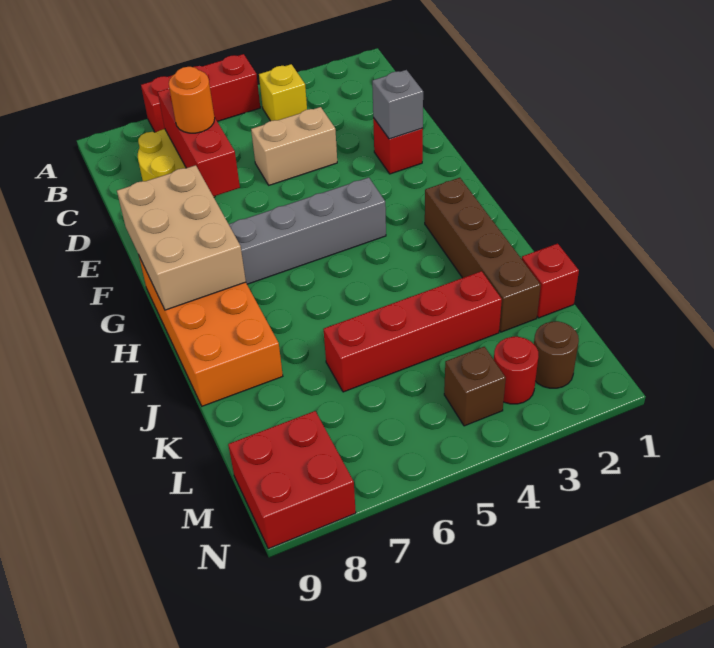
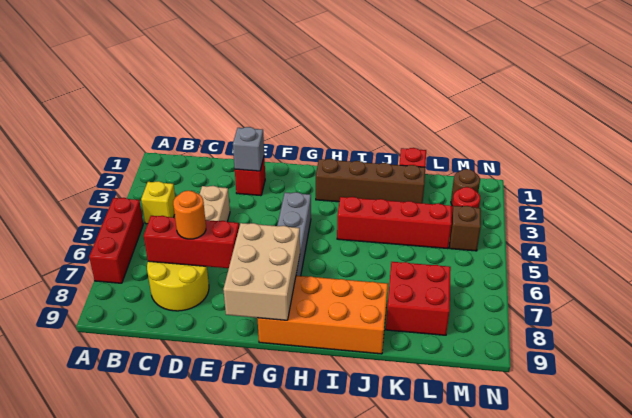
tan 2x3 brick [117,165,246,310] -> tan 2x3 brick turned to [223,223,300,320]
red 1x4 brick [323,271,502,392] -> red 1x4 brick turned to [337,197,452,249]
red 2x2 brick [228,411,356,549] -> red 2x2 brick moved to [386,262,451,335]

